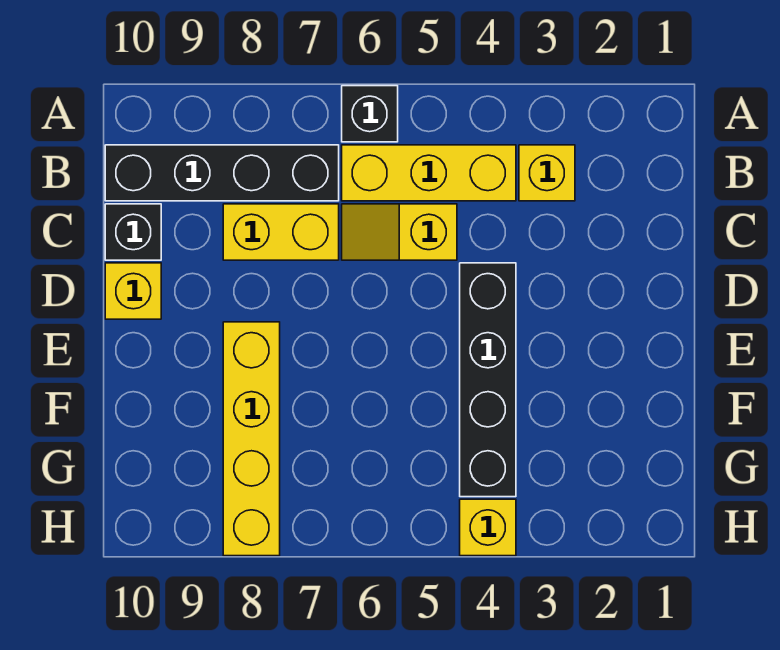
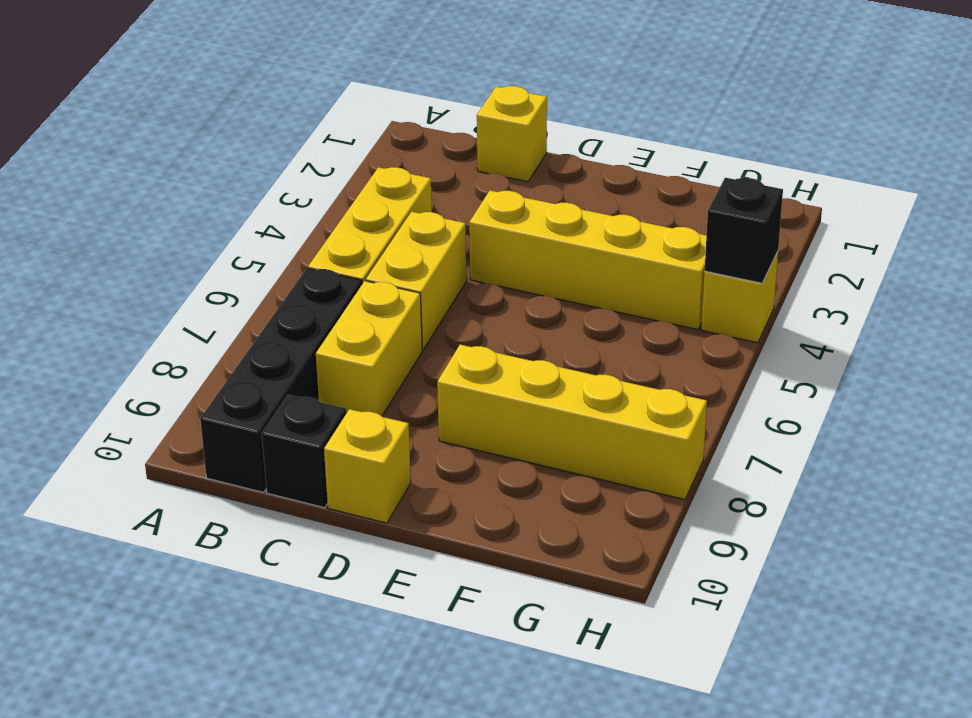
black 1x1 brick [342,86,398,142] -> black 1x1 brick moved to [705,178,783,283]
yellow 1x1 brick [519,145,575,201] -> yellow 1x1 brick moved to [477,86,547,182]
yellow 1x2 slope [342,204,457,260] -> yellow 1x2 brick [366,212,467,350]
black 1x4 brick [460,263,516,497] -> yellow 1x4 brick [469,191,706,330]

